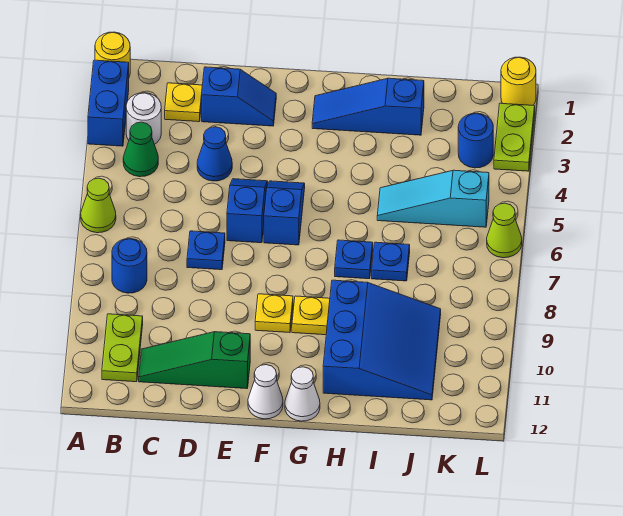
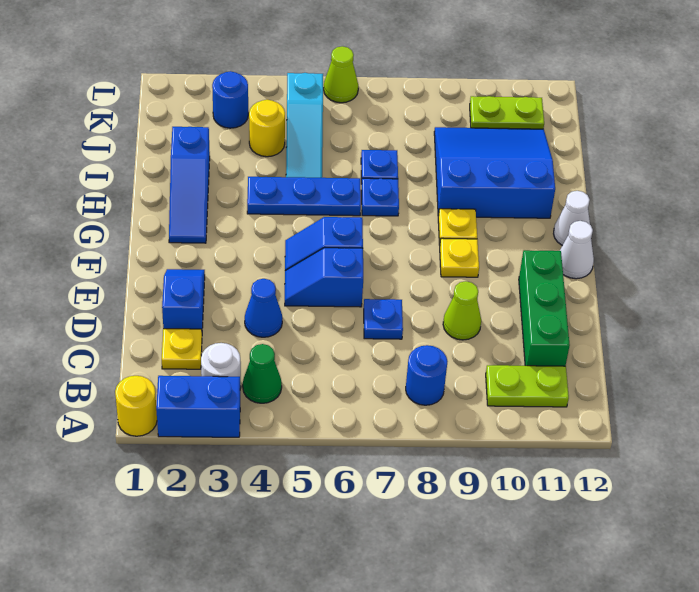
lime 1x1 cone [81,178,116,233] -> lime 1x1 cone moved to [443,281,481,340]
green 1x3 slope [139,332,250,389] -> green 1x3 brick [519,250,570,366]
none -> blue 1x3 plate [247,177,361,216]
yellow 1x1 round brick [501,57,536,105] -> yellow 1x1 round brick moved to [249,100,285,157]
lime 1x2 plate [494,103,535,171] -> lime 1x2 plate moved to [470,96,544,129]

